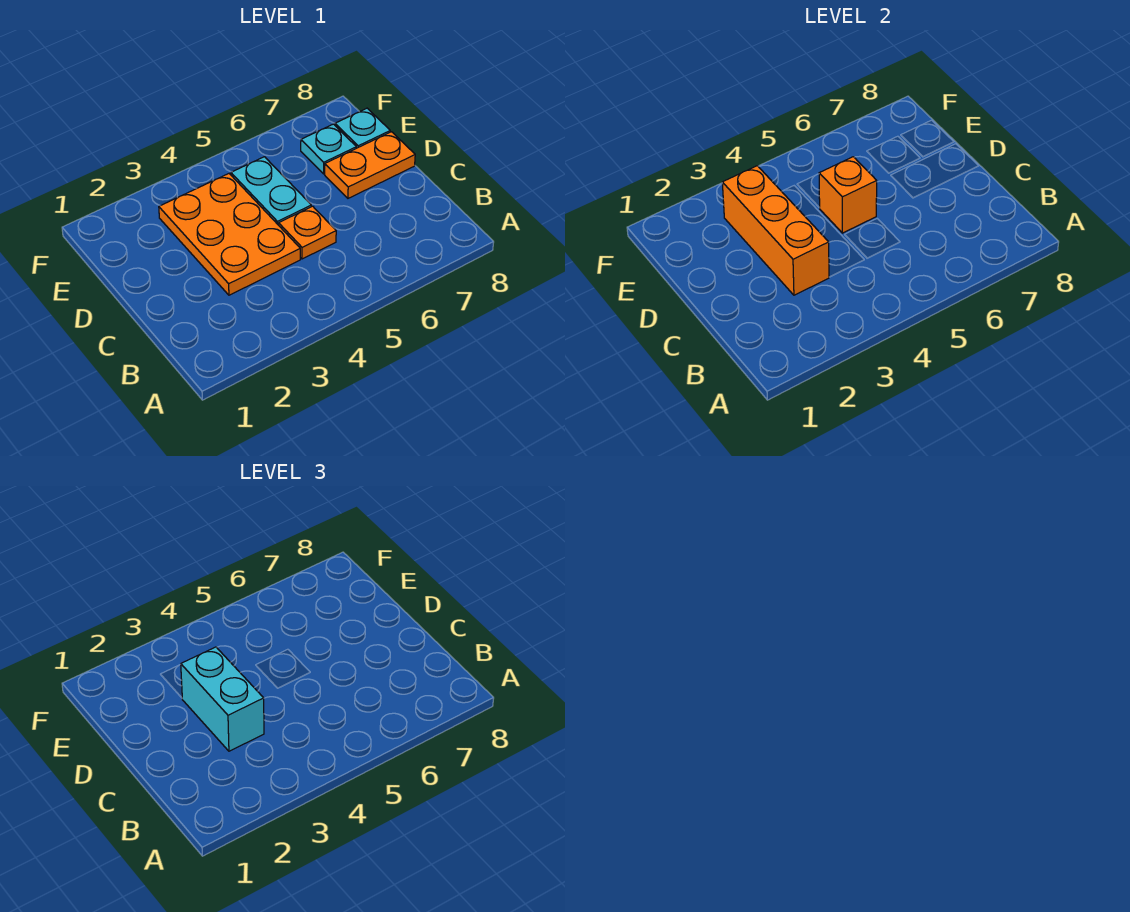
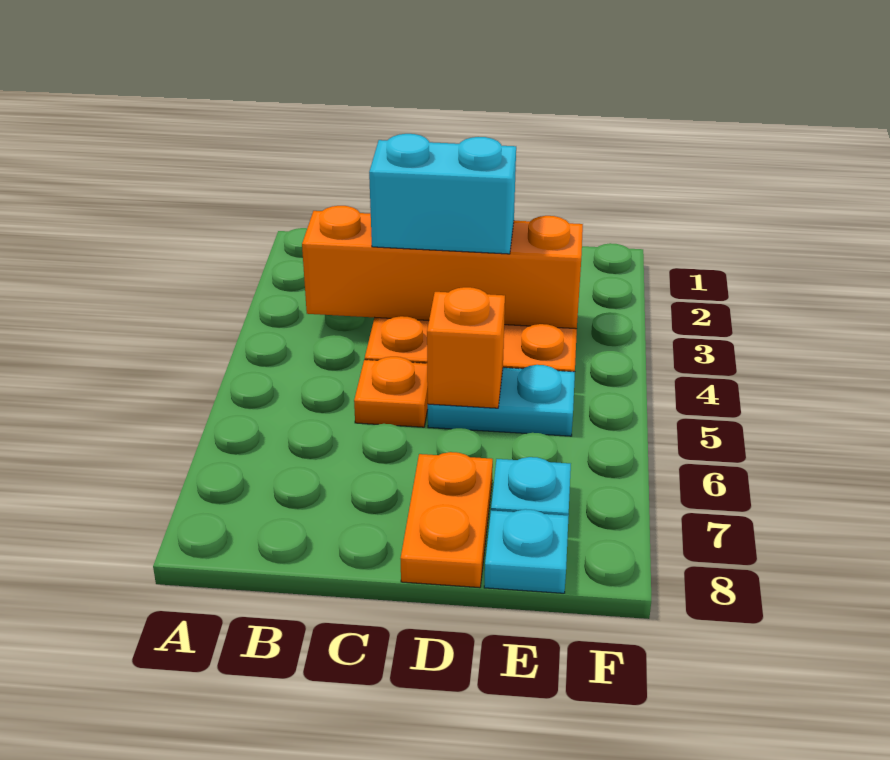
orange 1x3 brick [722,166,829,295] -> orange 1x4 brick [302,206,583,329]

